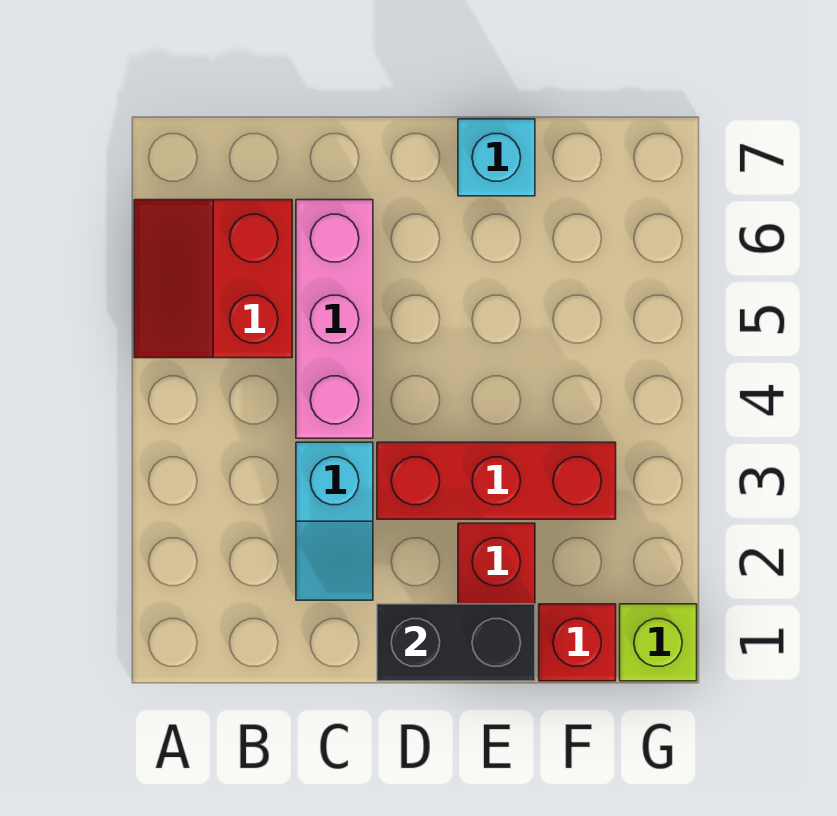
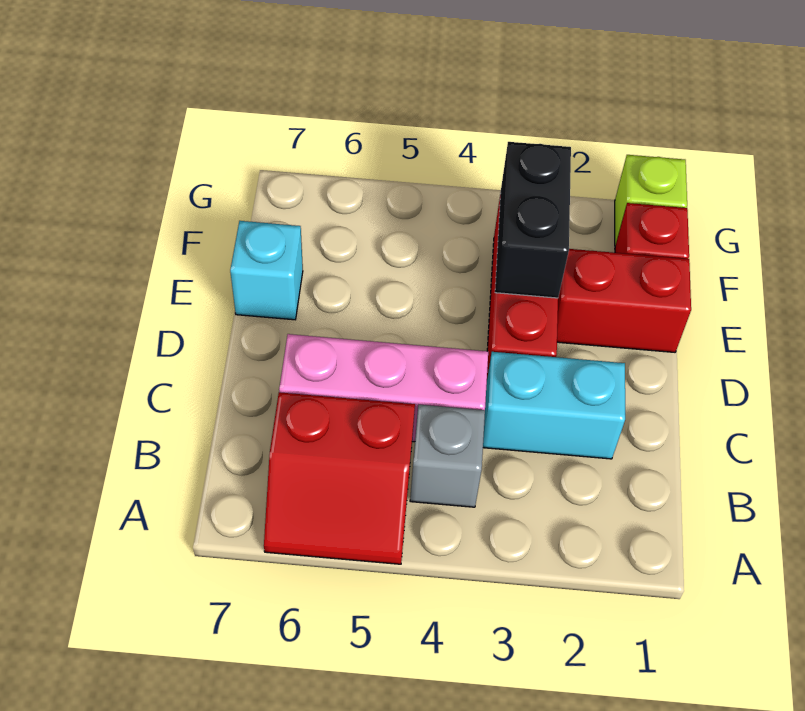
none -> grey 1x1 brick [410,405,485,507]
cyan 1x2 slope [296,442,373,600] -> cyan 1x2 brick [483,352,625,459]
black 1x2 brick [377,604,535,681] -> black 1x2 brick moved to [495,142,571,298]

